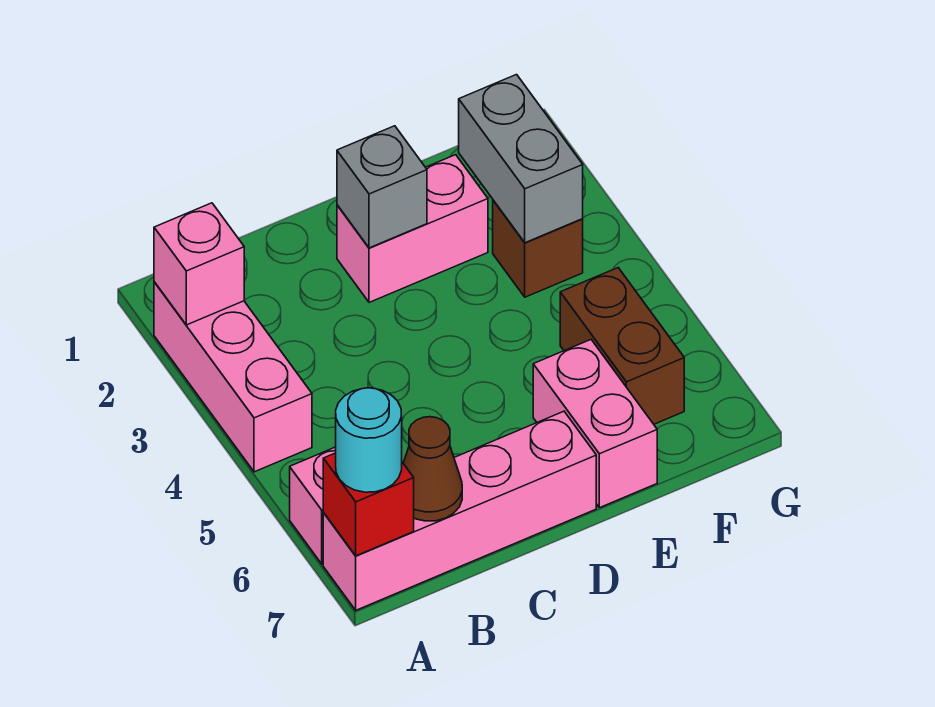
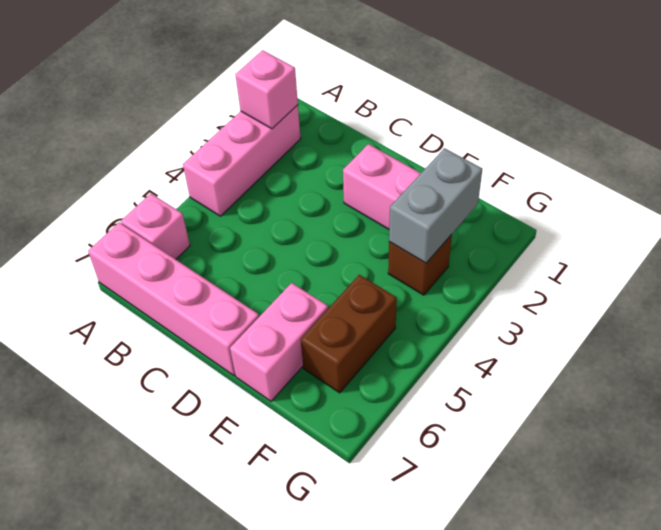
red 1x1 brick [323,453,414,556] -> none
cyan 1x1 round brick [336,388,402,492] -> none
brown 1x1 cone [403,417,462,521] -> none
grey 1x1 brick [337,126,427,248] -> none

